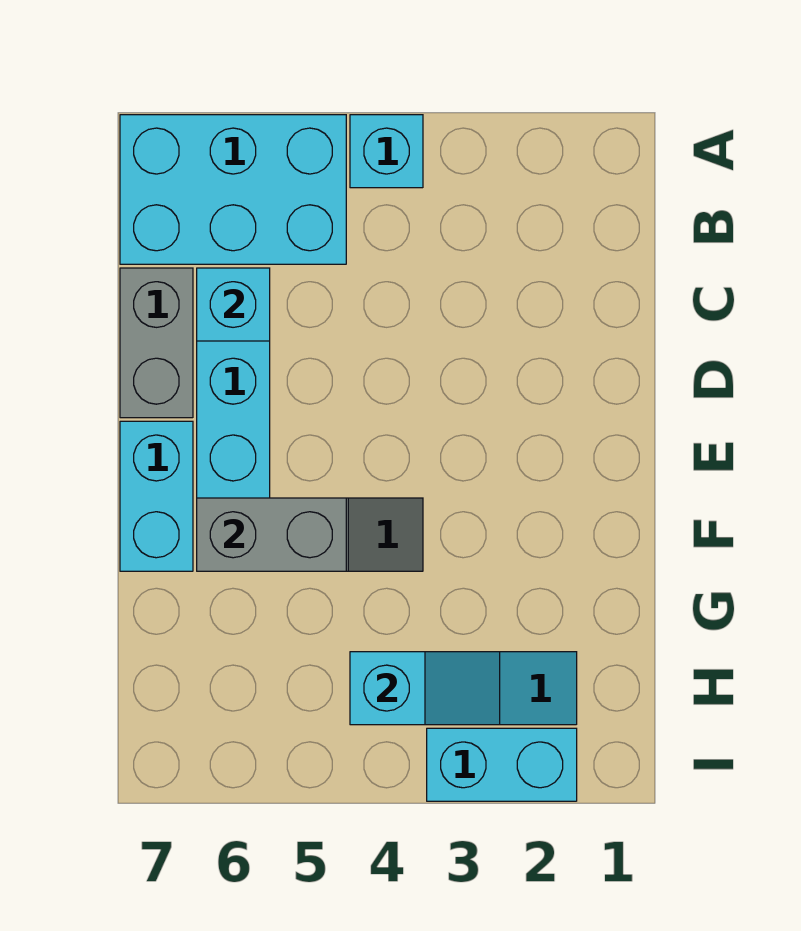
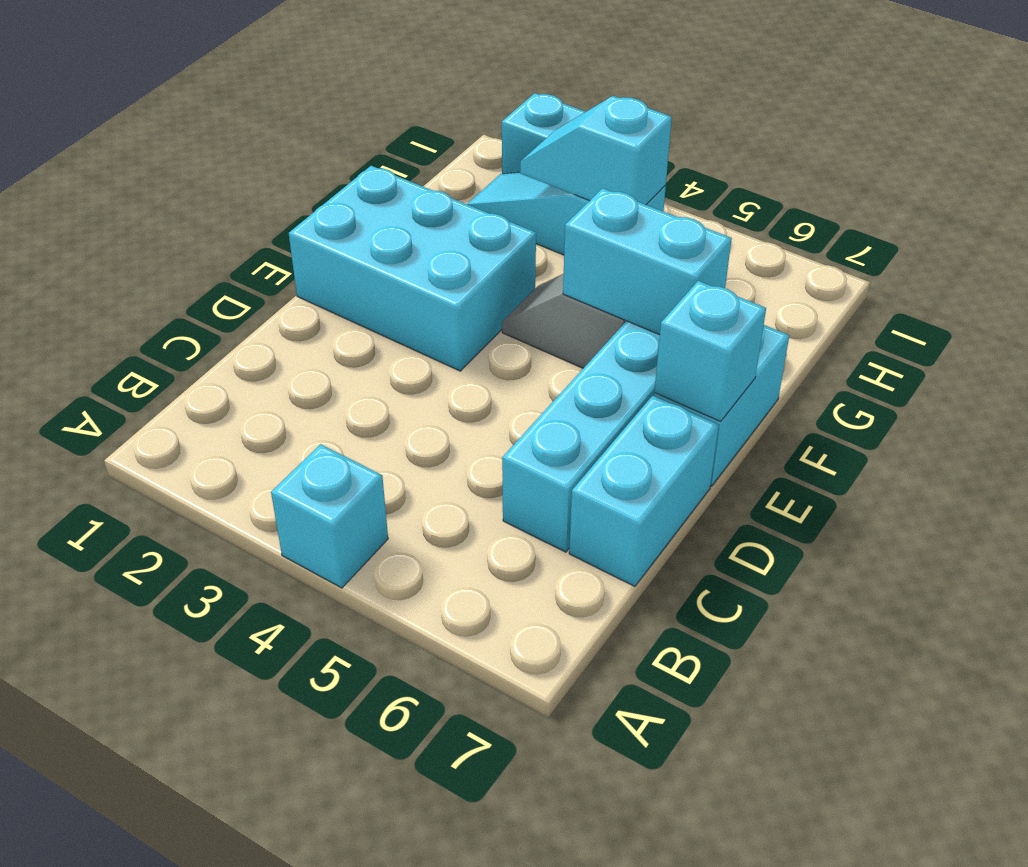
cyan 2x3 brick [120,115,346,264] -> cyan 2x3 brick moved to [289,166,536,371]
cyan 1x1 brick [197,268,270,341] -> cyan 1x1 brick moved to [654,281,766,421]
grey 1x2 brick [120,268,193,418] -> cyan 1x2 brick [569,396,719,586]
grey 1x2 brick [197,498,346,571] -> cyan 1x2 brick [563,188,732,335]

